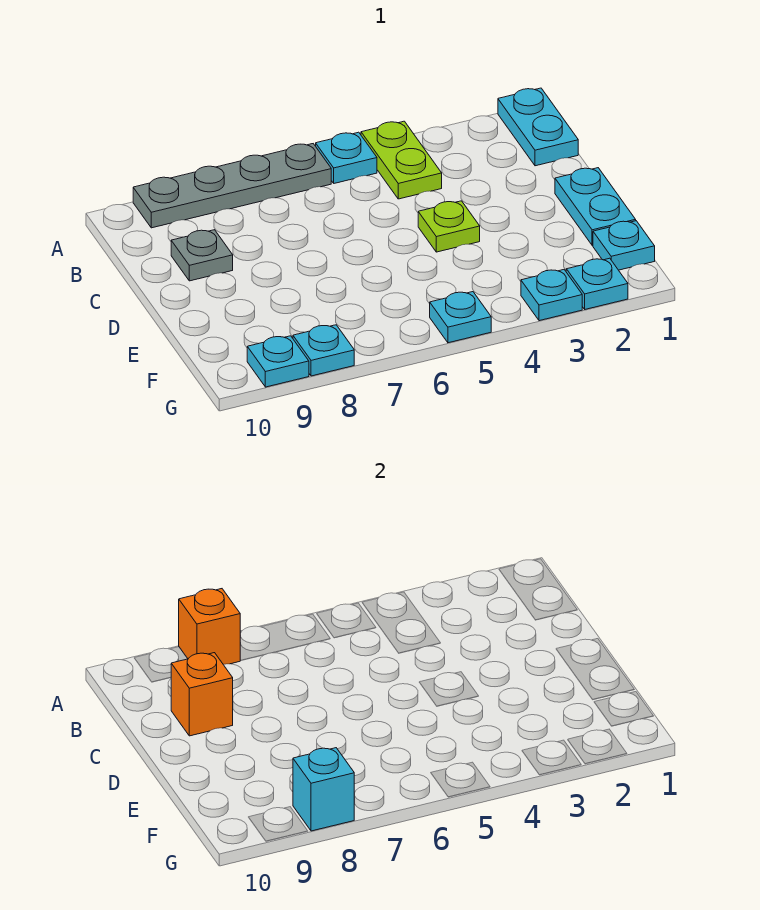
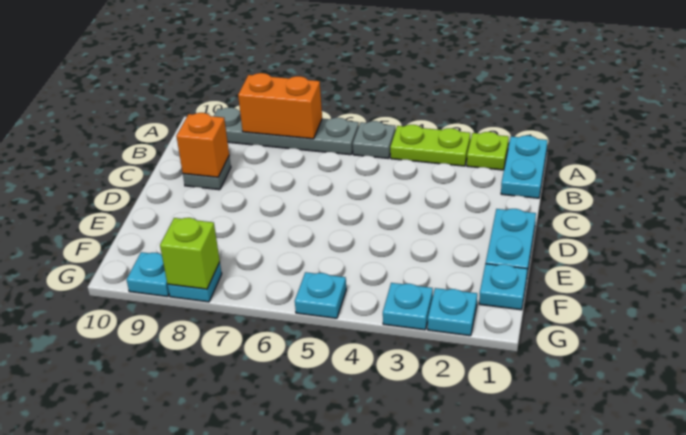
lime 1x2 plate [361,121,442,199] -> lime 1x2 plate turned to [390,125,470,166]
cyan 1x1 plate [316,132,377,183] -> grey 1x1 plate [353,121,396,159]
orange 1x1 brick [179,589,241,664] -> orange 1x2 brick [238,73,322,139]
lime 1x1 plate [418,201,480,252] -> lime 1x1 plate moved to [467,132,509,170]
cyan 1x1 brick [293,748,354,831] -> lime 1x1 brick [160,218,220,289]

